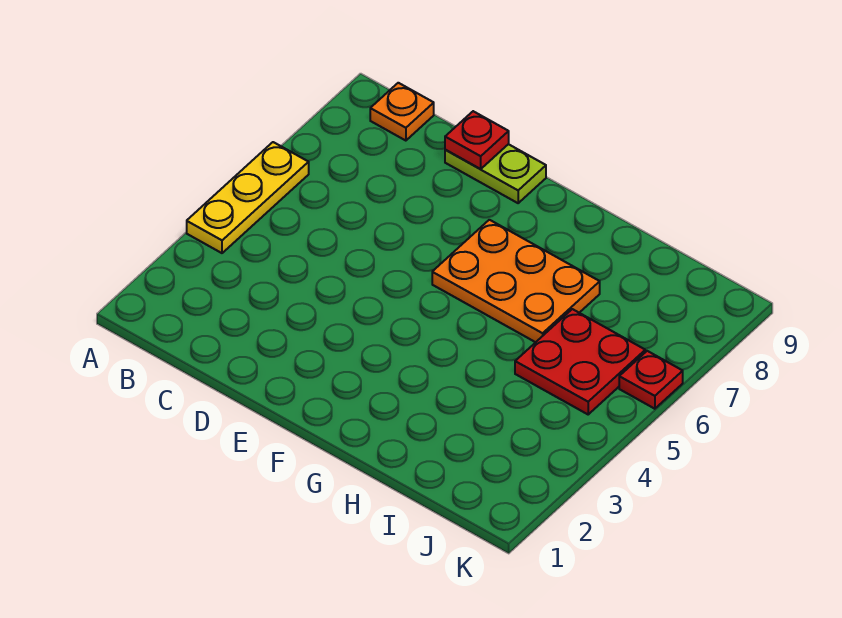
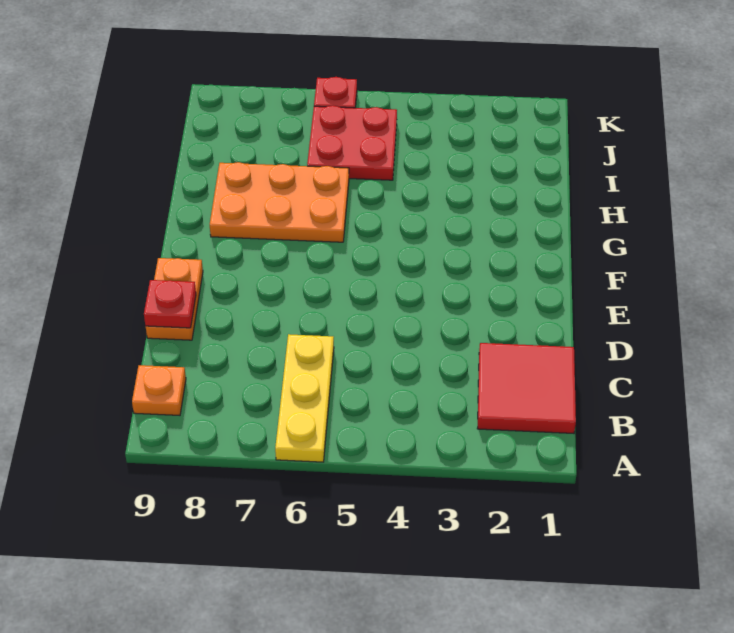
yellow 1x3 plate [187,142,309,253] -> yellow 1x3 plate turned to [275,334,334,462]
none -> red 2x2 tile [477,343,576,433]
lime 1x2 plate [445,144,546,203] -> orange 1x2 plate [146,258,203,340]
orange 2x3 plate [432,220,600,342] -> orange 2x3 plate turned to [210,162,349,242]

